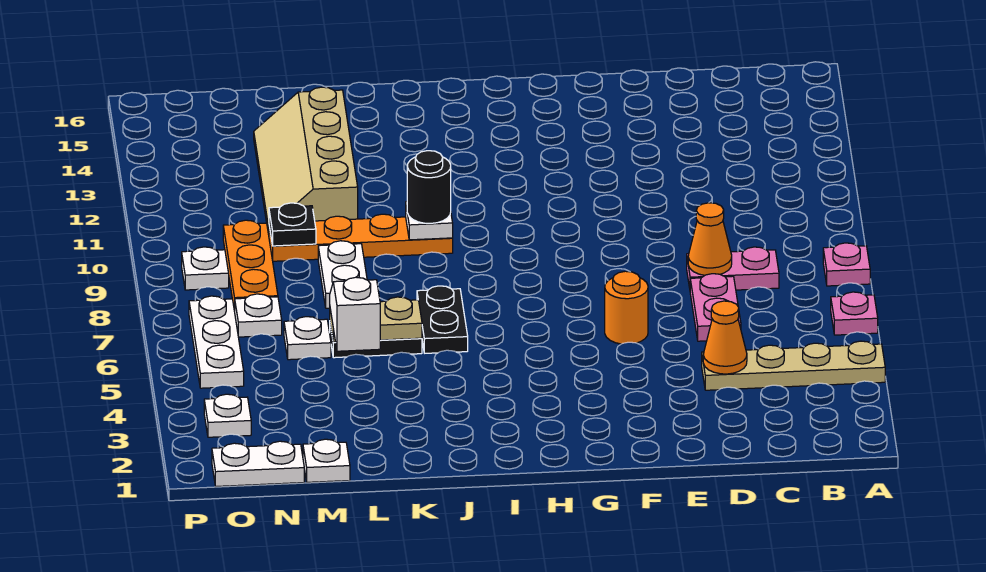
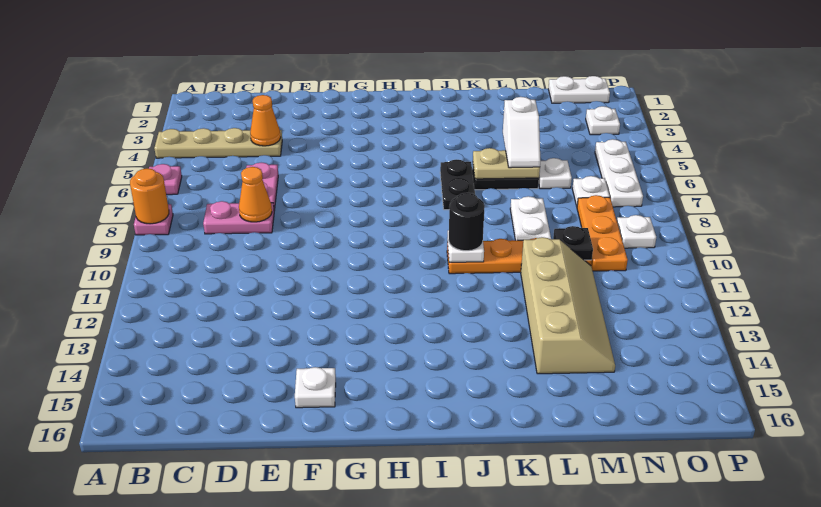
orange 1x1 round brick [605,271,648,344] -> orange 1x1 round brick moved to [130,168,169,224]
white 1x1 plate [303,439,350,482] -> white 1x1 plate moved to [295,367,336,408]

